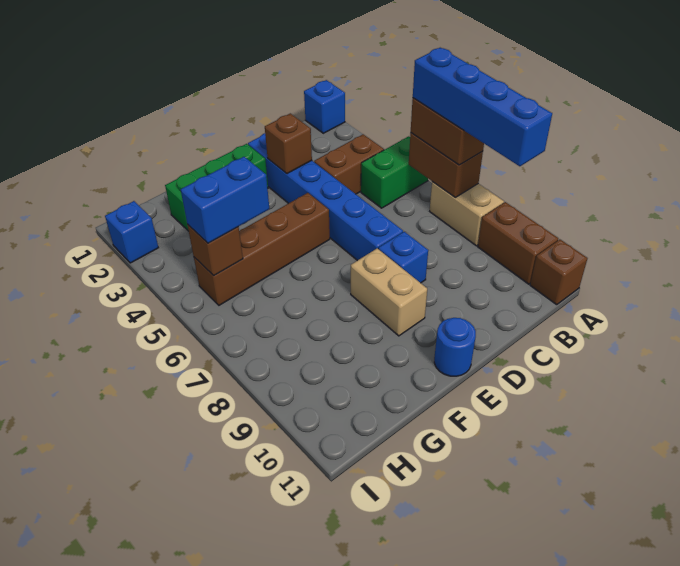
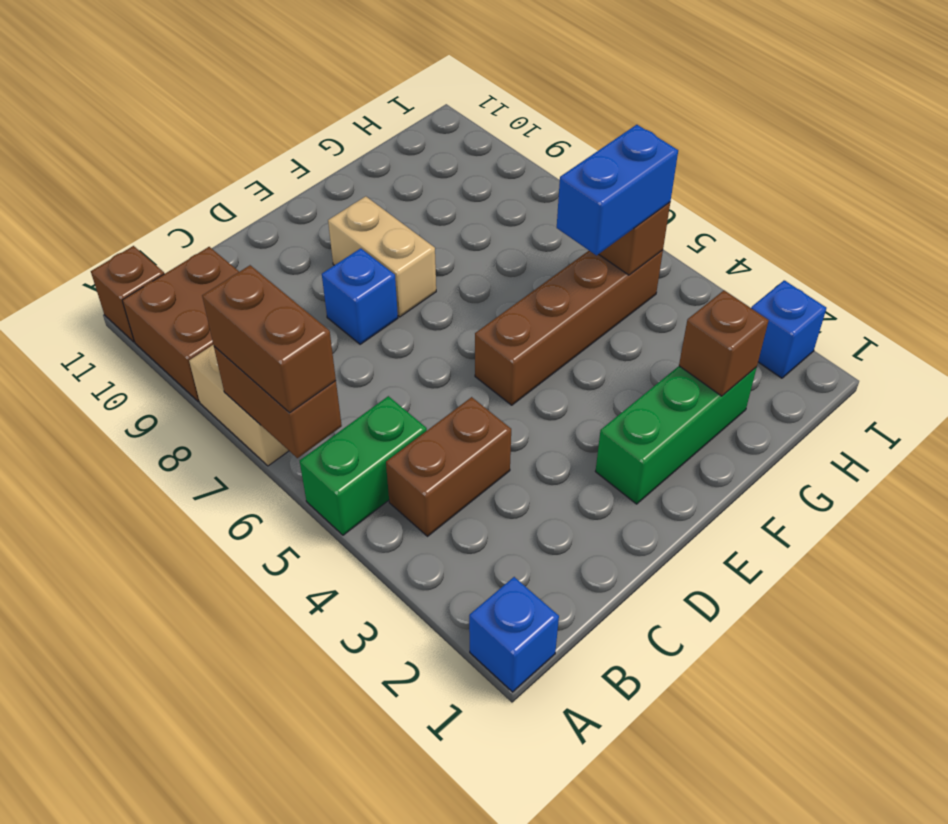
blue 1x4 brick [413,48,552,166] -> none
brown 1x2 brick [478,202,558,284] -> brown 2x2 brick [122,247,239,402]
blue 1x6 brick [248,133,403,261] -> none
brown 1x1 brick [265,113,312,174] -> brown 1x1 brick moved to [679,290,769,396]
blue 1x1 round brick [434,318,476,376] -> none

